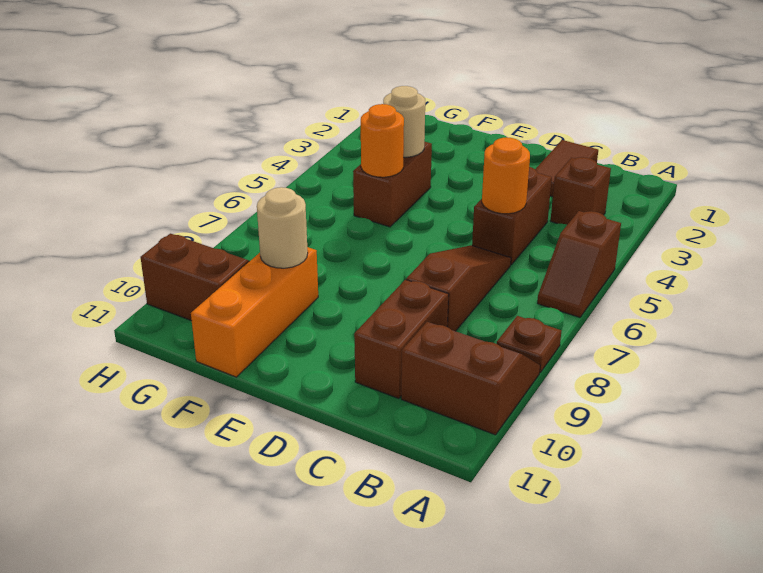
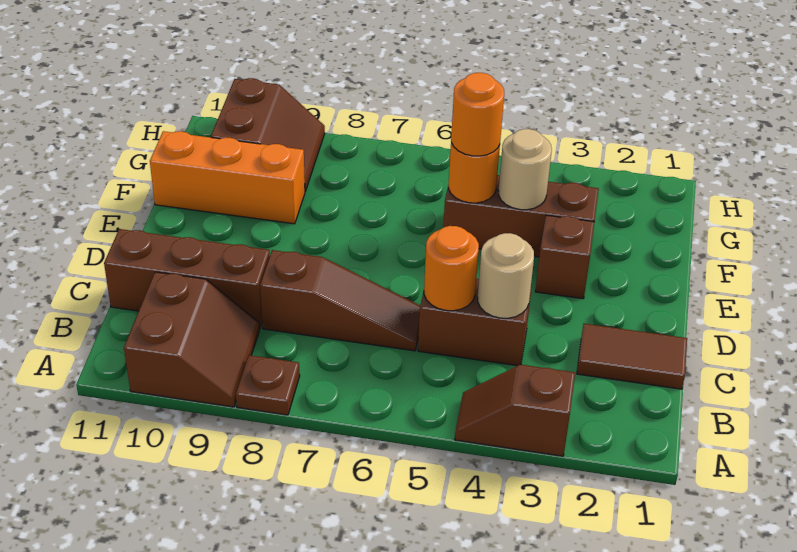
brown 1x2 slope [537,211,621,317] -> brown 1x2 slope moved to [455,365,575,456]
brown 1x1 brick [550,157,611,225] -> brown 1x1 brick moved to [535,215,594,299]
brown 1x2 brick [354,280,449,398] -> brown 1x3 brick [104,229,270,328]
brown 1x2 brick [353,142,432,227] -> brown 1x3 brick [443,175,599,257]
none -> orange 1x1 round brick [451,73,504,156]
tan 1x1 round brick [257,187,308,268] -> tan 1x1 round brick moved to [478,233,534,318]

